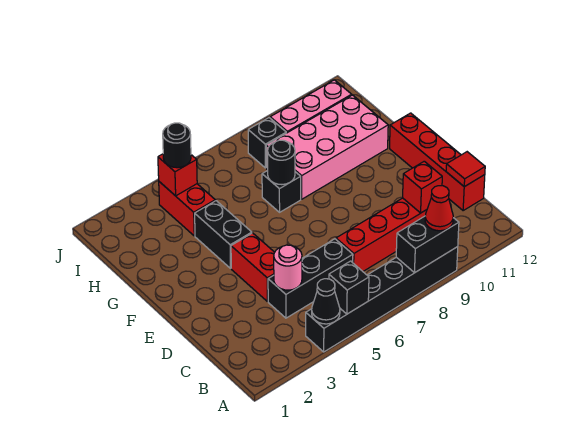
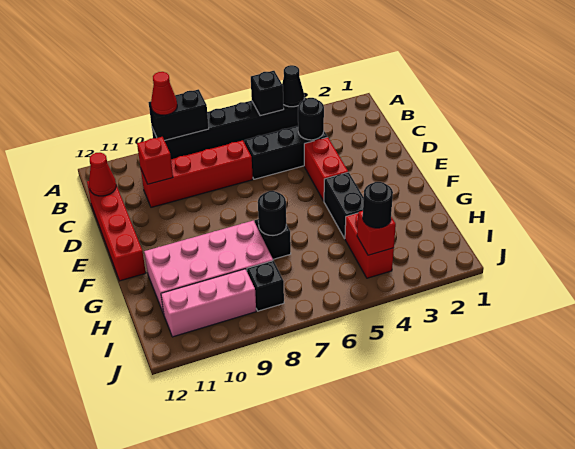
pink 1x1 round brick [274,245,302,290] -> black 1x1 round brick [298,98,324,140]
red 1x1 tile [446,152,485,187] -> red 1x1 cone [89,153,116,196]

